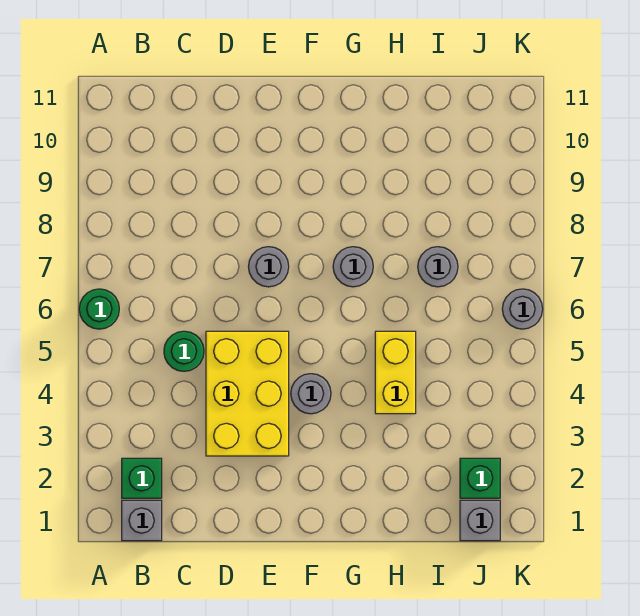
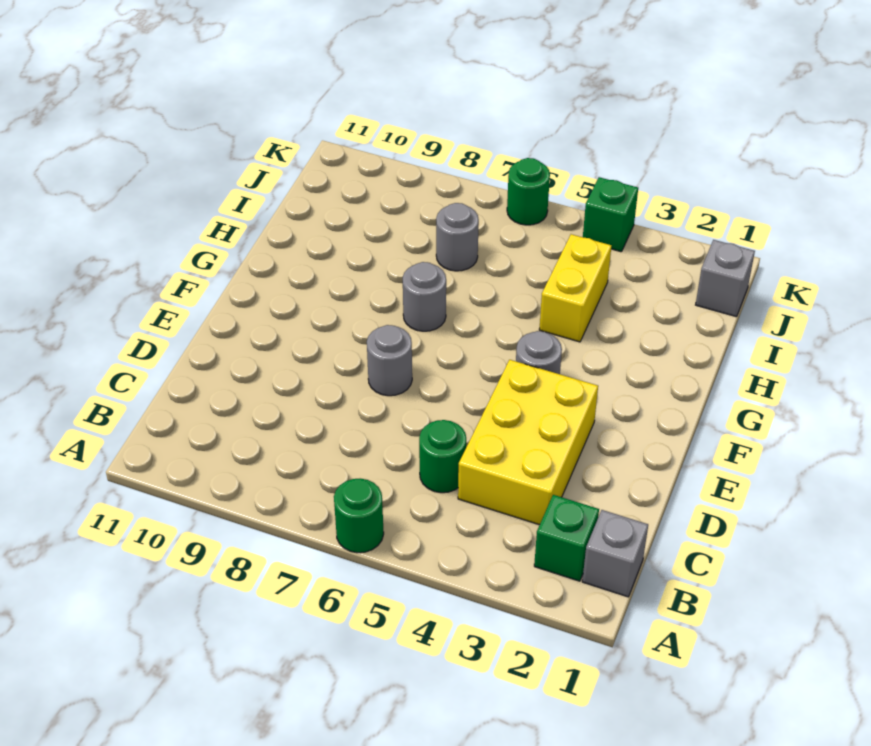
yellow 2x3 brick [206,331,289,456] -> yellow 2x3 brick turned to [458,360,598,525]
yellow 1x2 brick [375,331,416,414] -> yellow 1x2 brick turned to [539,234,611,342]
green 1x1 brick [460,458,500,498] -> green 1x1 brick moved to [583,177,638,252]
grey 1x1 round brick [502,289,543,329] -> green 1x1 round brick [507,158,550,225]

